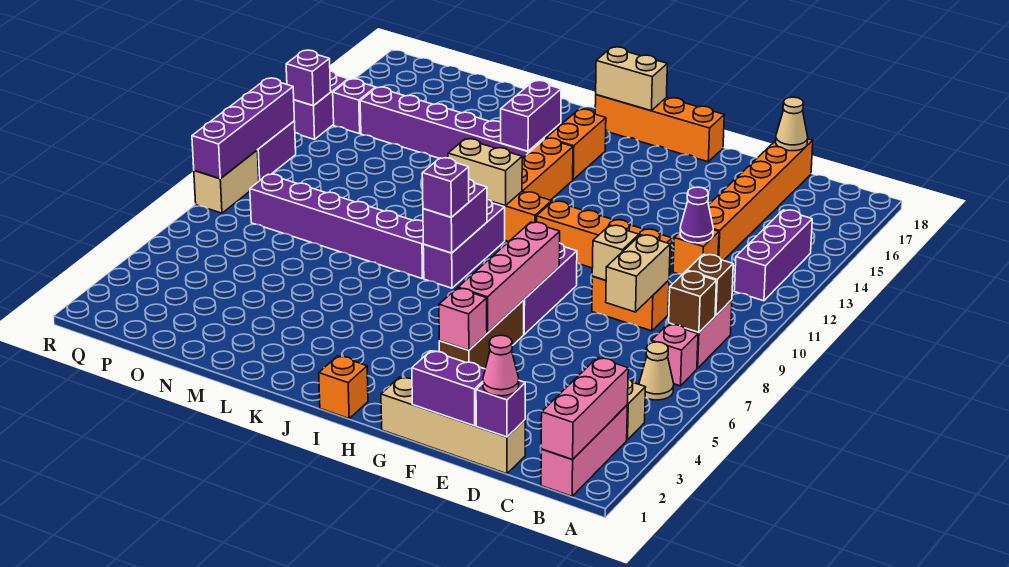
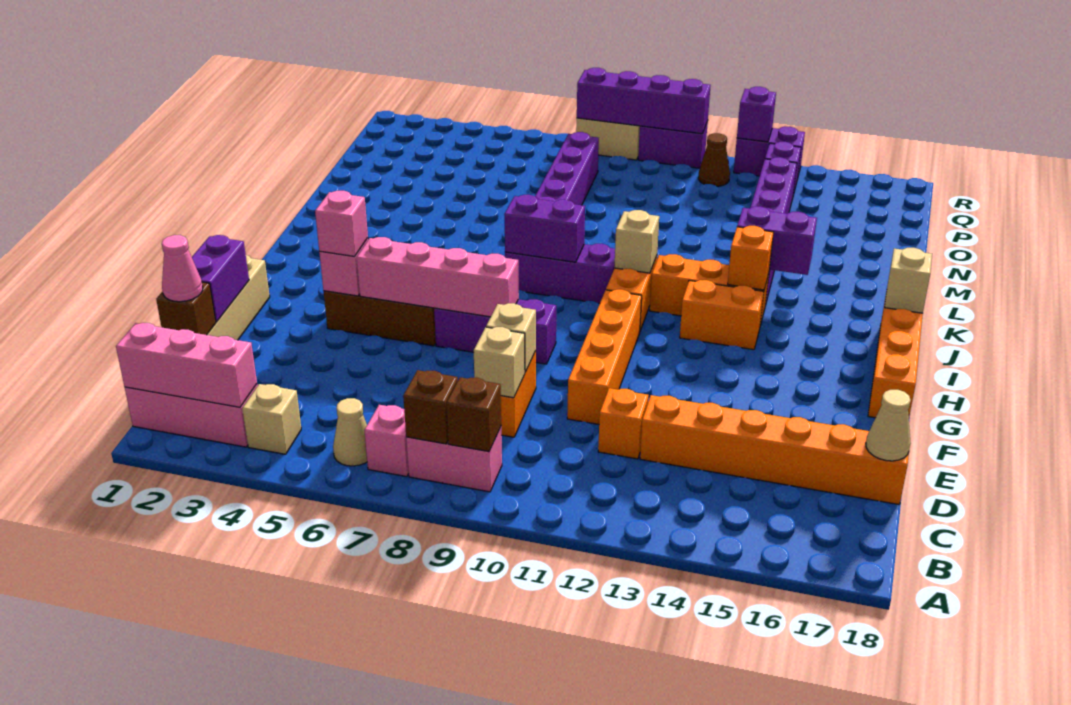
purple 1x3 brick [734,210,812,301] -> none
purple 1x1 brick [476,381,525,437] -> brown 1x1 brick [156,282,216,335]
tan 1x2 brick [606,235,670,312] -> tan 1x1 brick [474,327,525,398]
purple 1x1 cone [680,187,713,243] -> none
none -> pink 1x1 brick [315,191,368,257]
orange 1x1 brick [319,356,368,419] -> orange 1x1 brick moved to [728,226,774,290]
tan 1x2 brick [596,47,667,111] -> tan 1x1 brick [884,248,932,313]
purple 1x1 brick [422,158,469,217] -> none
tan 1x2 brick [448,139,522,206] -> tan 1x1 brick [614,210,659,273]
orange 1x2 brick [546,109,606,179] -> orange 1x2 brick moved to [680,280,764,350]
none -> brown 1x1 cone [698,133,730,186]

